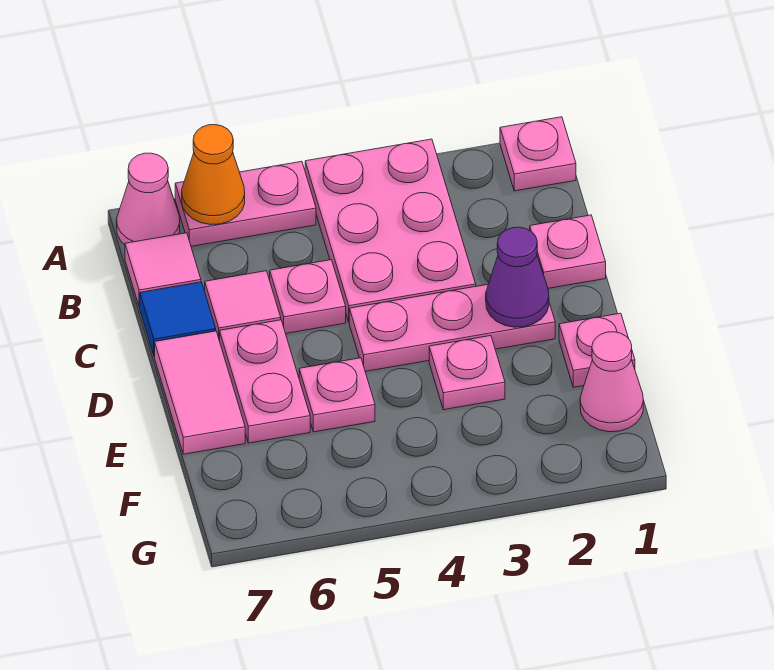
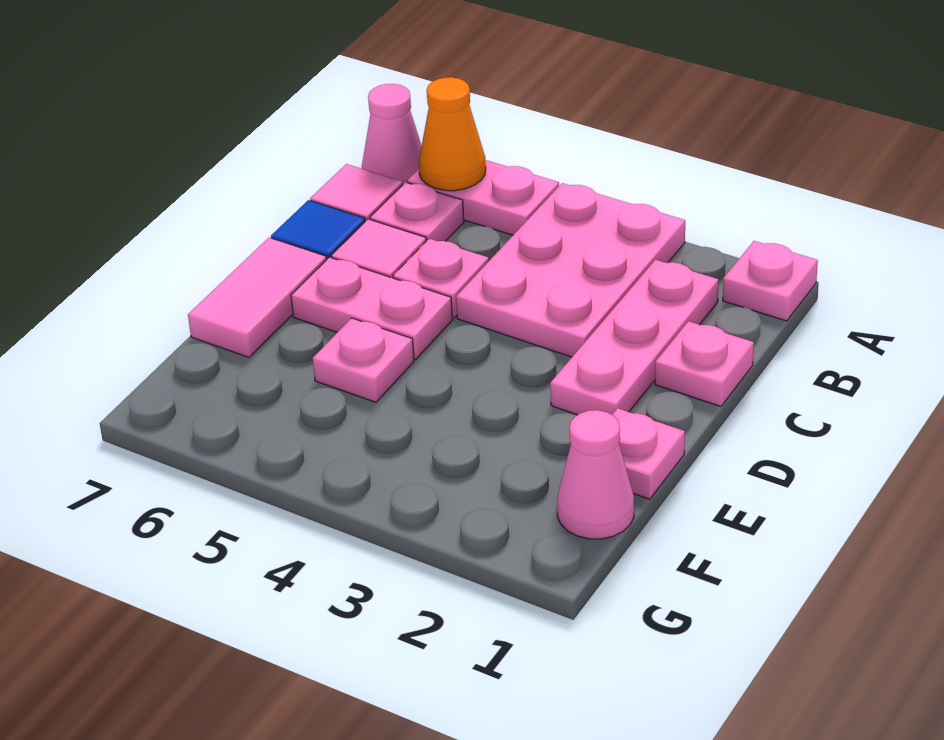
pink 1x3 plate [349,284,555,371] -> pink 1x3 plate turned to [550,260,719,415]
purple 1x1 cone [486,227,549,327] -> none
pink 1x2 plate [220,320,310,443] -> pink 1x2 plate turned to [291,257,453,359]
pink 1x1 plate [429,336,505,410] -> pink 1x1 plate moved to [370,182,464,241]

